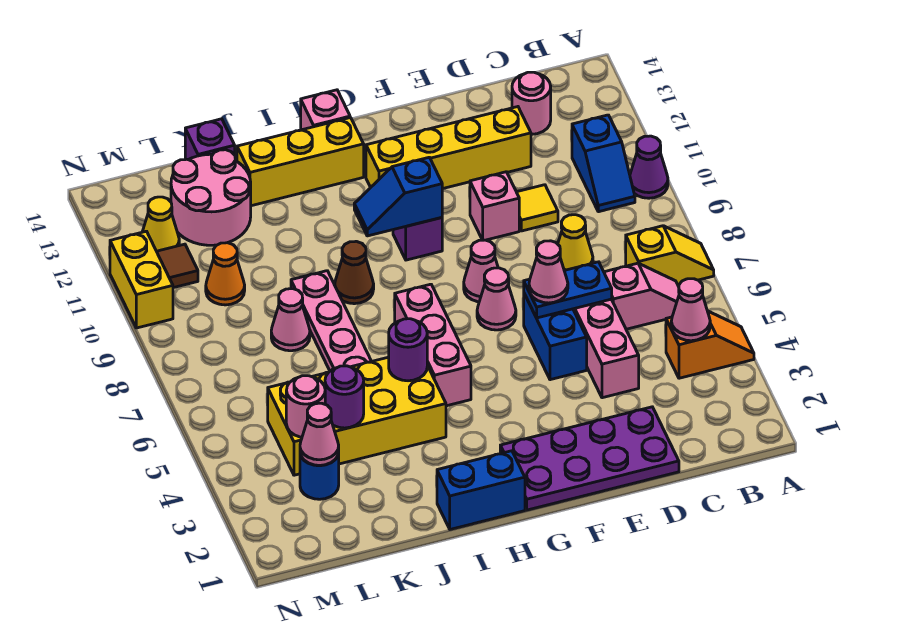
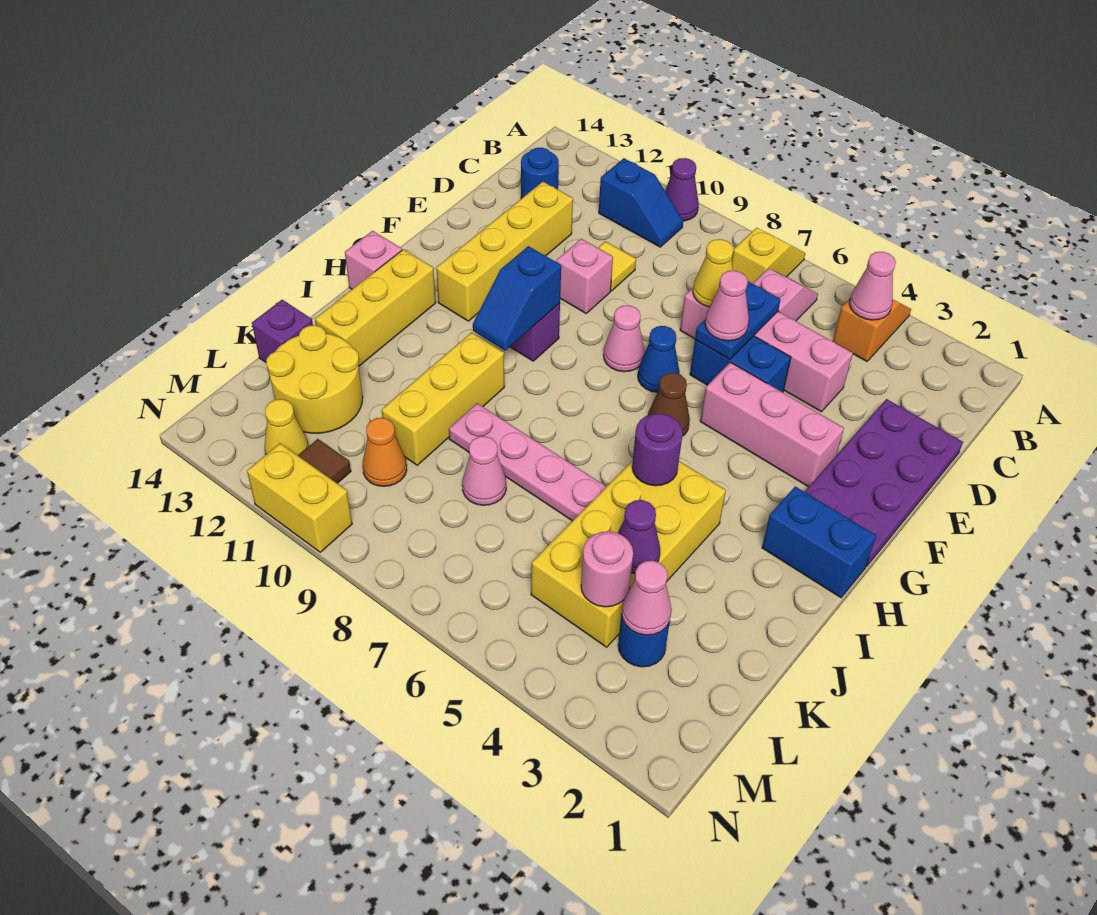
pink 1x1 round brick [512,72,551,134] -> blue 1x1 round brick [521,148,559,199]
pink 1x1 cone [477,268,516,330] -> blue 1x1 cone [638,326,680,392]
blue 1x2 brick [437,451,525,529] -> blue 1x2 brick turned to [762,486,876,598]
pink 1x3 brick [395,284,471,406] -> pink 1x3 brick moved to [700,362,844,487]
brown 1x1 cone [335,241,374,304] -> brown 1x1 cone moved to [648,373,690,436]
none -> yellow 1x3 brick [382,333,504,465]
purple 1x1 round brick [325,366,364,428] -> purple 1x1 cone [618,500,660,574]
pink 2x2 round brick [171,150,251,245] -> yellow 2x2 round brick [266,325,363,433]

